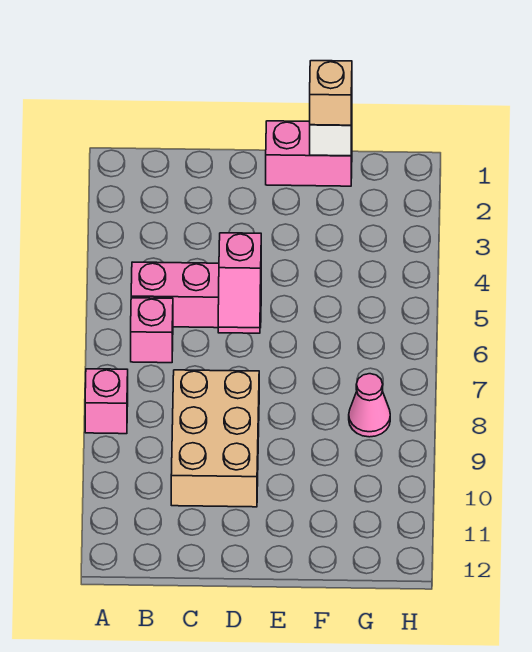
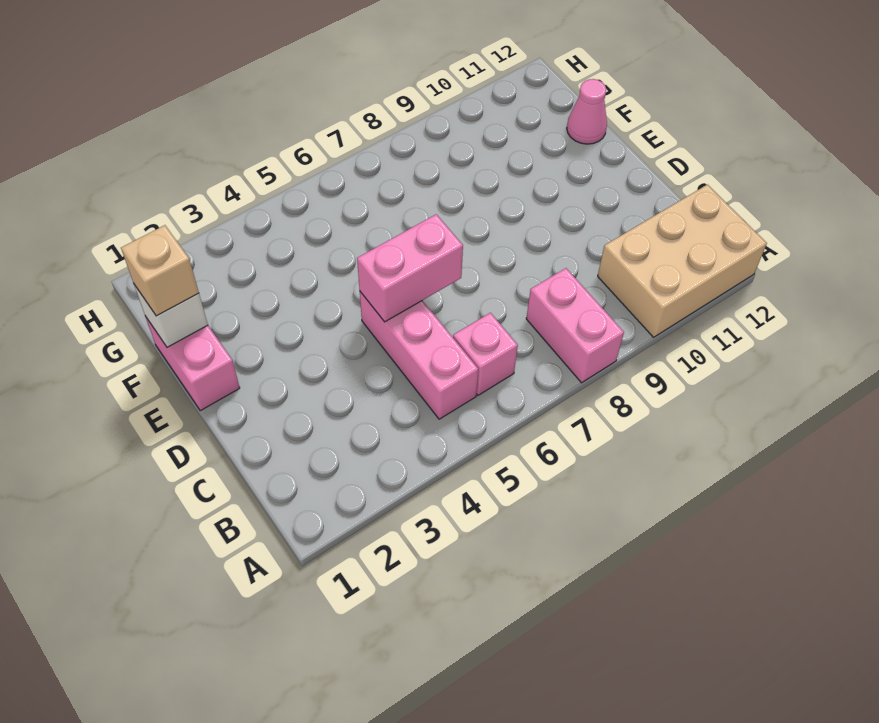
pink 1x1 brick [85,369,128,434] -> pink 1x2 brick [526,268,624,383]
tan 2x3 brick [171,370,259,507] -> tan 2x3 brick moved to [598,185,767,337]
pink 1x2 slope [218,233,261,333] -> pink 1x2 brick [357,214,463,322]
pink 1x1 cone [349,374,390,437] -> pink 1x1 cone moved to [567,79,607,144]

